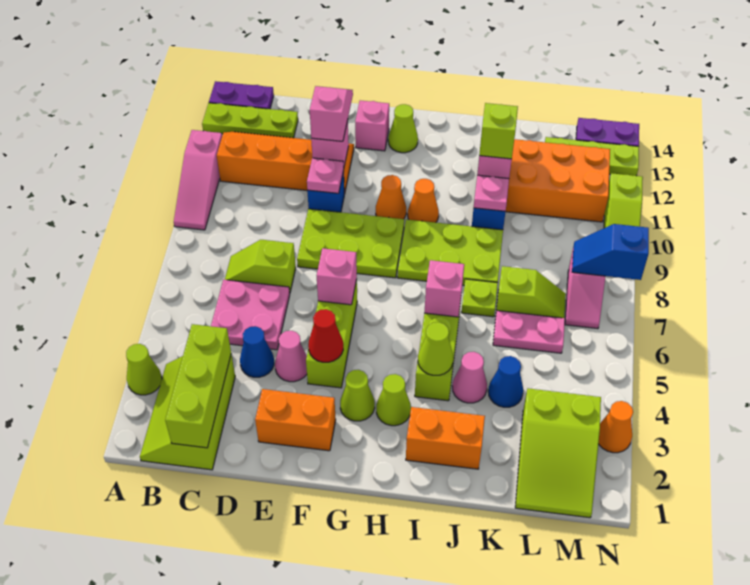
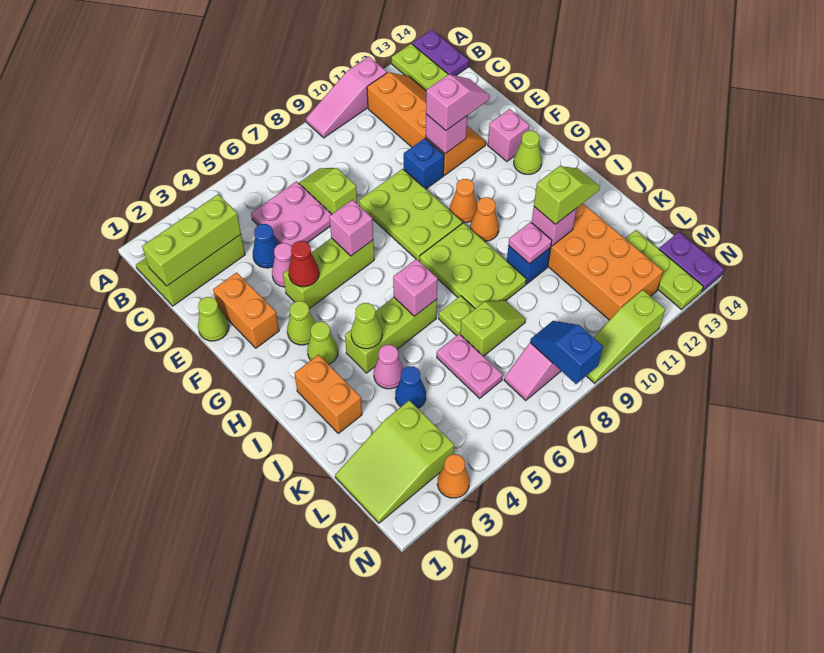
lime 1x1 cone [126,344,162,395] -> lime 1x1 cone moved to [198,297,229,341]
pink 1x1 plate [307,158,344,193] -> none
lime 1x2 slope [496,266,566,318] -> lime 1x2 slope turned to [460,300,526,356]

